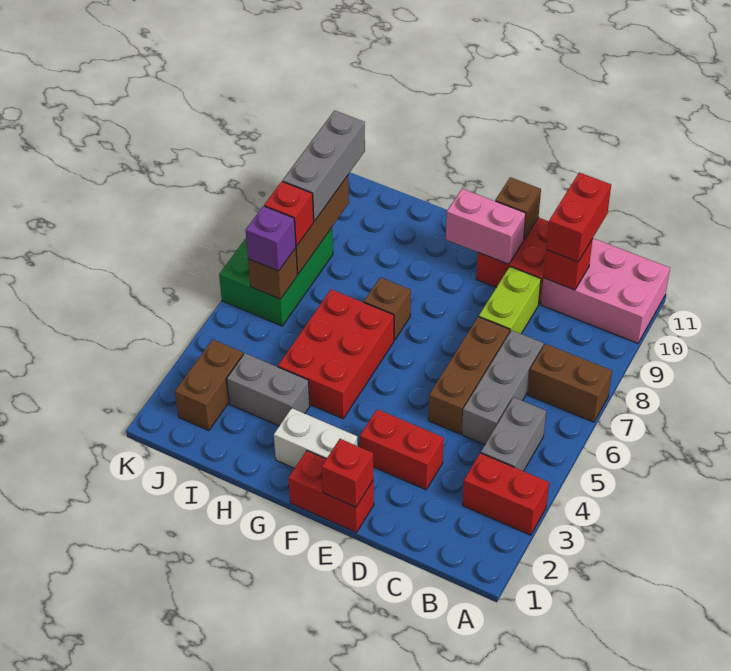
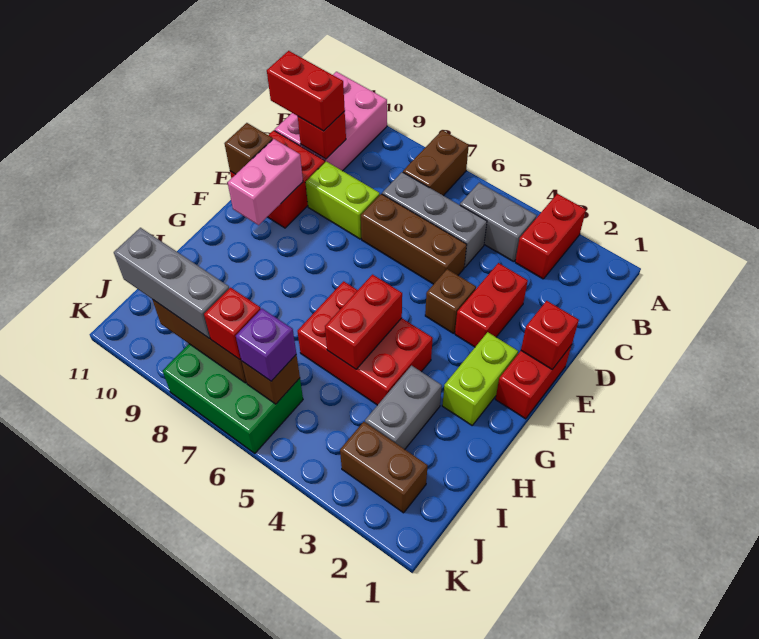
white 1x2 brick [274,408,358,468] -> lime 1x2 brick [442,332,518,425]
none -> red 1x2 brick [325,275,402,369]
brown 1x1 brick [364,277,411,340] -> brown 1x1 brick moved to [425,269,476,333]

